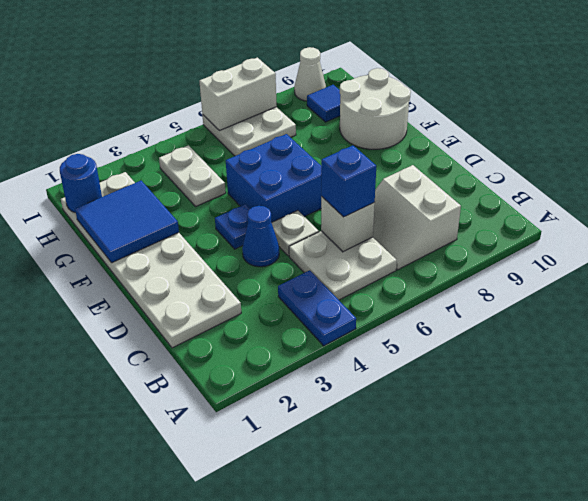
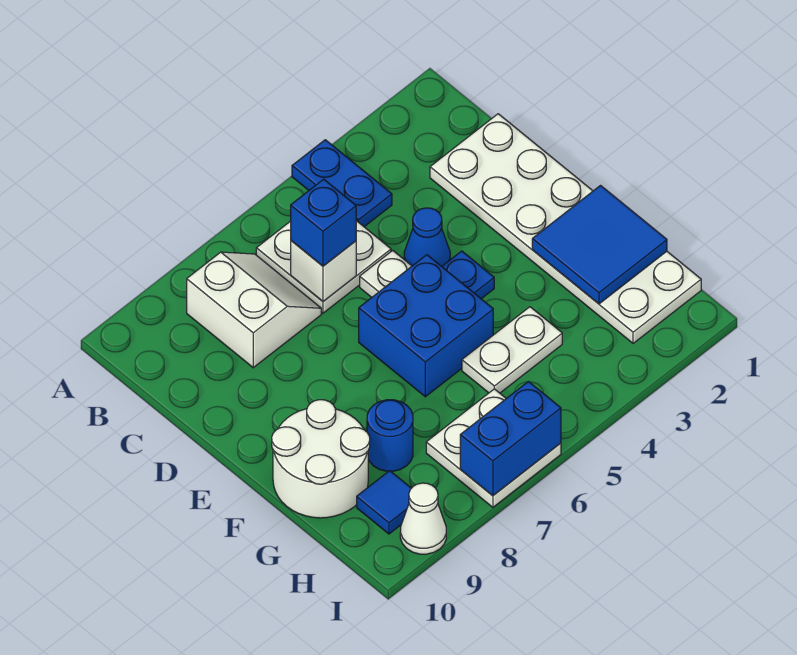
white 1x2 plate [159,145,226,206] -> white 1x2 plate turned to [462,307,562,393]
blue 1x1 round brick [60,154,102,213] -> blue 1x1 round brick moved to [367,400,413,471]
white 1x2 brick [199,58,277,131] -> blue 1x2 brick [460,382,561,496]

